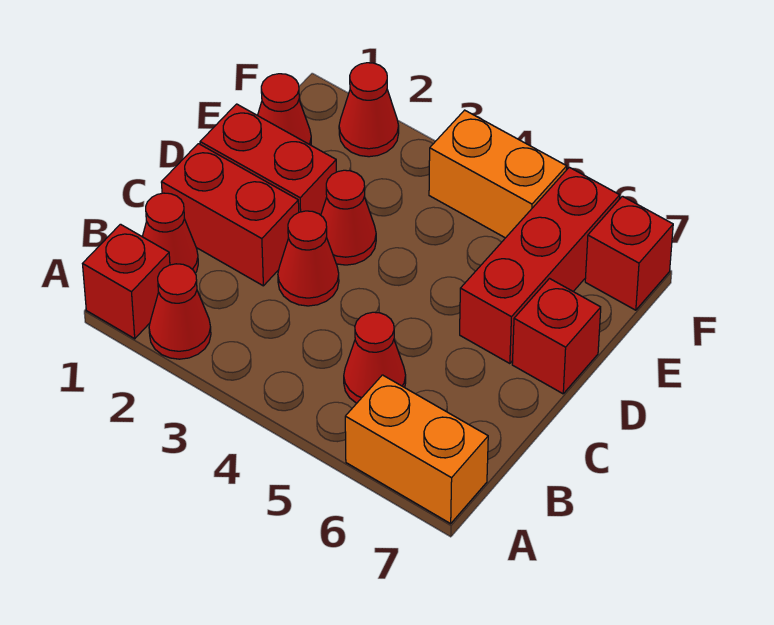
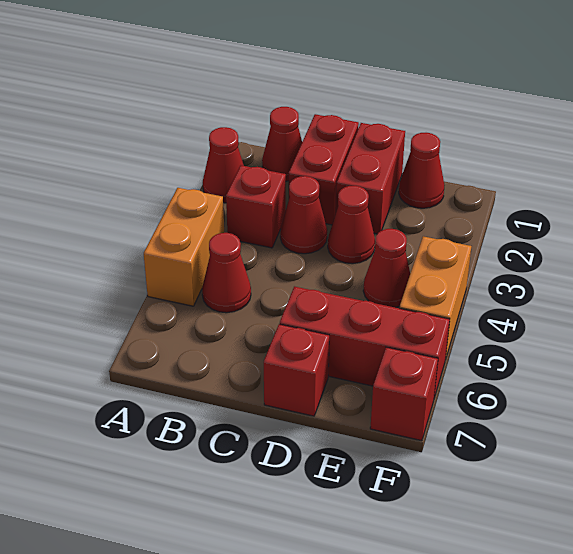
red 1x1 brick [83,224,170,339] -> red 1x1 brick moved to [226,165,286,248]
orange 1x2 brick [345,375,488,524] -> orange 1x2 brick moved to [144,188,224,306]
red 1x1 cone [339,63,399,157] -> red 1x1 cone moved to [363,229,410,308]

